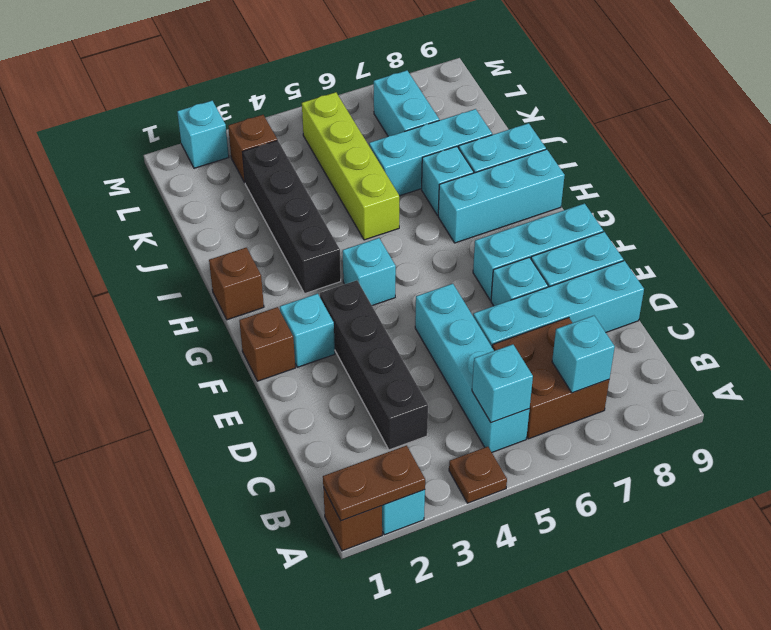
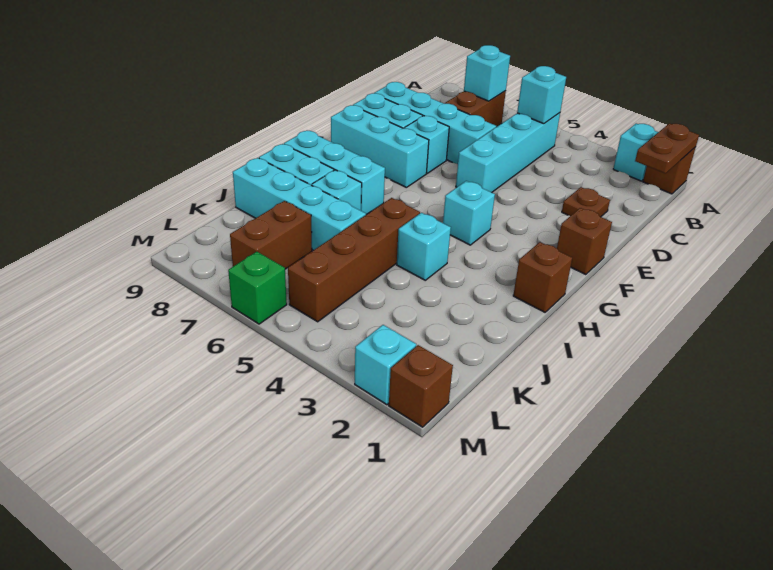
brown 1x2 plate [323,445,425,521] -> brown 1x2 plate turned to [635,123,699,174]
brown 1x1 plate [449,447,507,503] -> brown 1x1 plate moved to [562,187,610,217]
brown 2x2 brick [492,317,609,439] -> brown 1x2 brick [445,91,506,127]
black 1x4 brick [320,280,428,450] -> none
cyan 1x1 brick [280,294,335,367] -> cyan 1x1 brick moved to [397,213,451,280]
black 1x4 brick [243,140,341,294] -> none
lime 1x4 brick [302,92,399,240] -> brown 1x4 brick [288,198,420,322]
cyan 1x3 brick [369,109,492,196] -> cyan 1x4 brick [233,158,366,250]
cyan 1x2 brick [374,70,439,136] -> brown 1x2 brick [230,201,312,269]
brown 1x1 brick [228,115,277,182] -> brown 1x1 brick moved to [389,345,453,427]
none -> green 1x1 brick [228,252,287,324]

